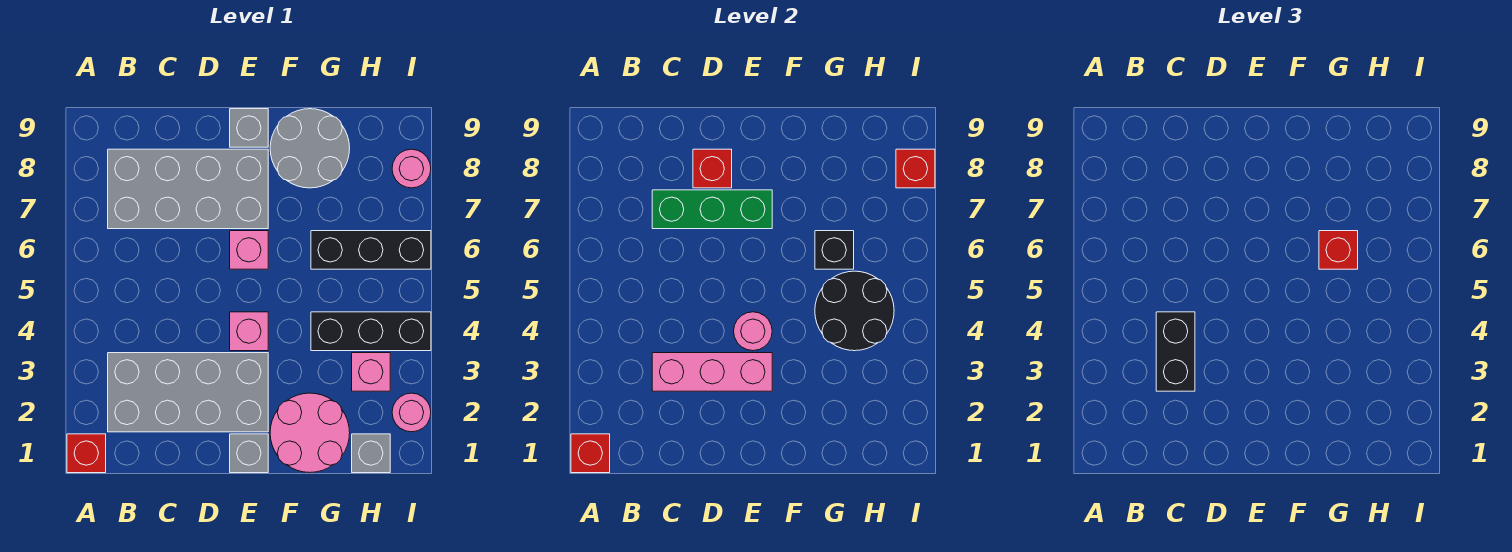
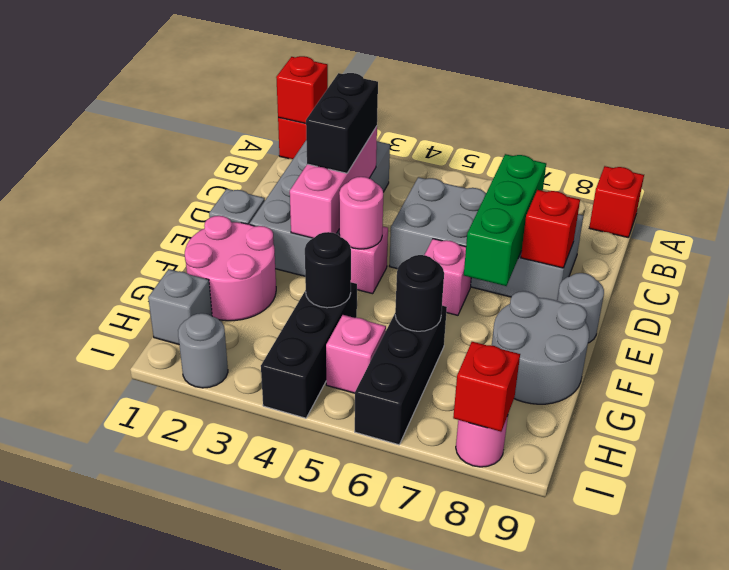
grey 2x4 brick [108,149,268,229] -> grey 2x4 brick turned to [390,177,584,301]
black 1x2 brick [1156,312,1195,391] -> black 1x2 brick turned to [306,73,378,173]
grey 1x1 brick [230,109,268,147] -> grey 1x1 round brick [557,273,604,343]
black 2x2 round brick [815,271,894,351] -> black 1x1 round brick [305,232,351,308]
black 1x1 brick [815,231,854,269] -> black 1x1 round brick [395,255,444,331]
red 1x1 brick [1319,231,1358,269] -> red 1x1 brick moved to [589,166,644,237]
pink 1x1 brick [352,353,390,391] -> pink 1x1 brick moved to [326,315,386,393]
pink 1x1 round brick [392,393,431,432] -> grey 1x1 round brick [178,313,228,388]

